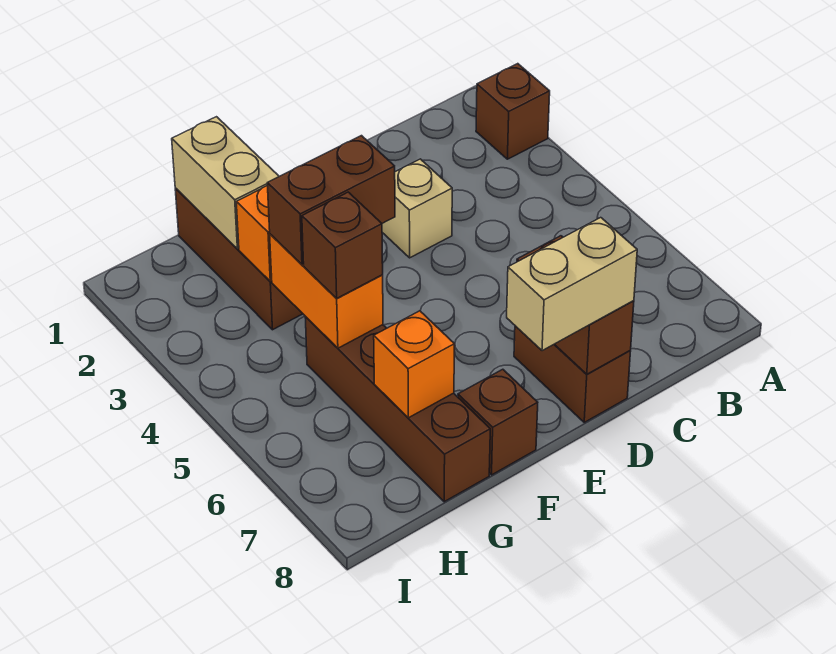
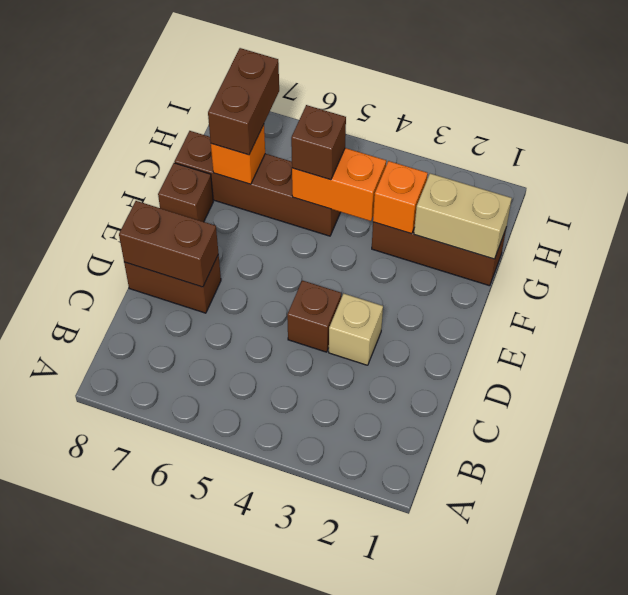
brown 1x1 brick [476,64,550,159] -> brown 1x1 brick moved to [287,280,341,352]
tan 1x2 brick [507,218,637,351] -> none
brown 1x2 brick [267,136,395,265] -> brown 1x2 brick moved to [208,48,279,155]

